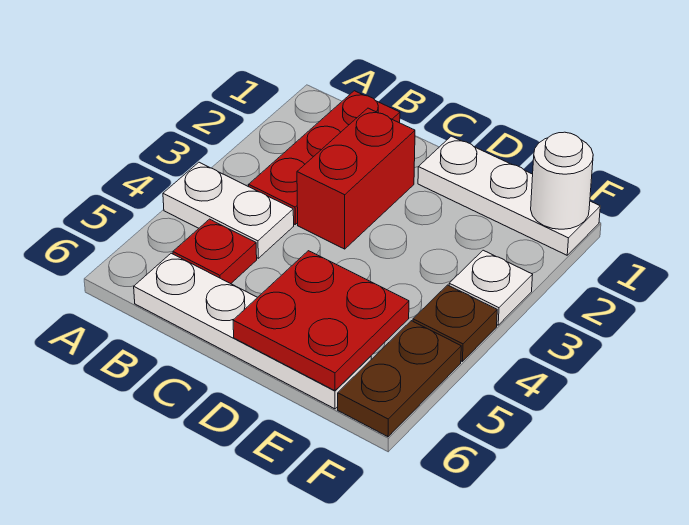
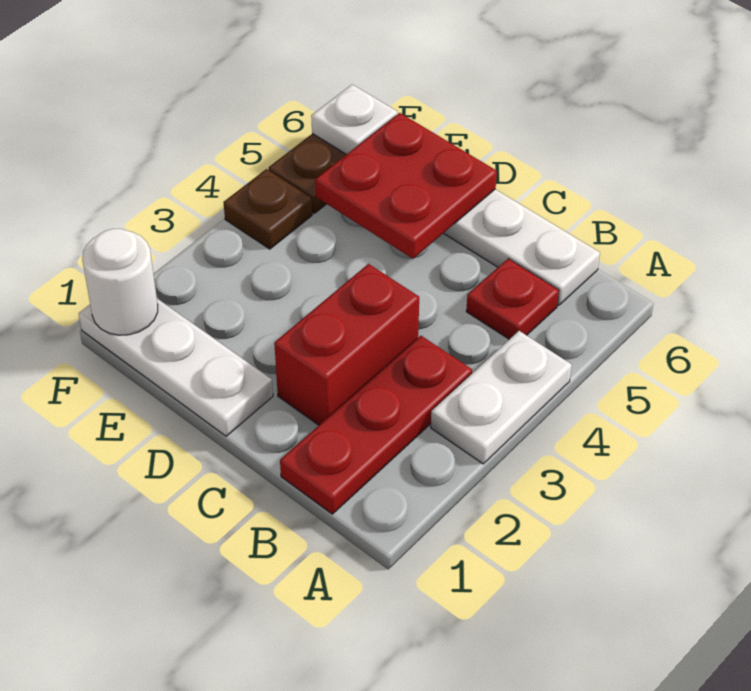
white 1x2 plate [163,162,294,258] -> white 1x2 plate turned to [431,331,572,464]
white 1x1 plate [449,250,533,325] -> white 1x1 plate moved to [311,85,397,155]

